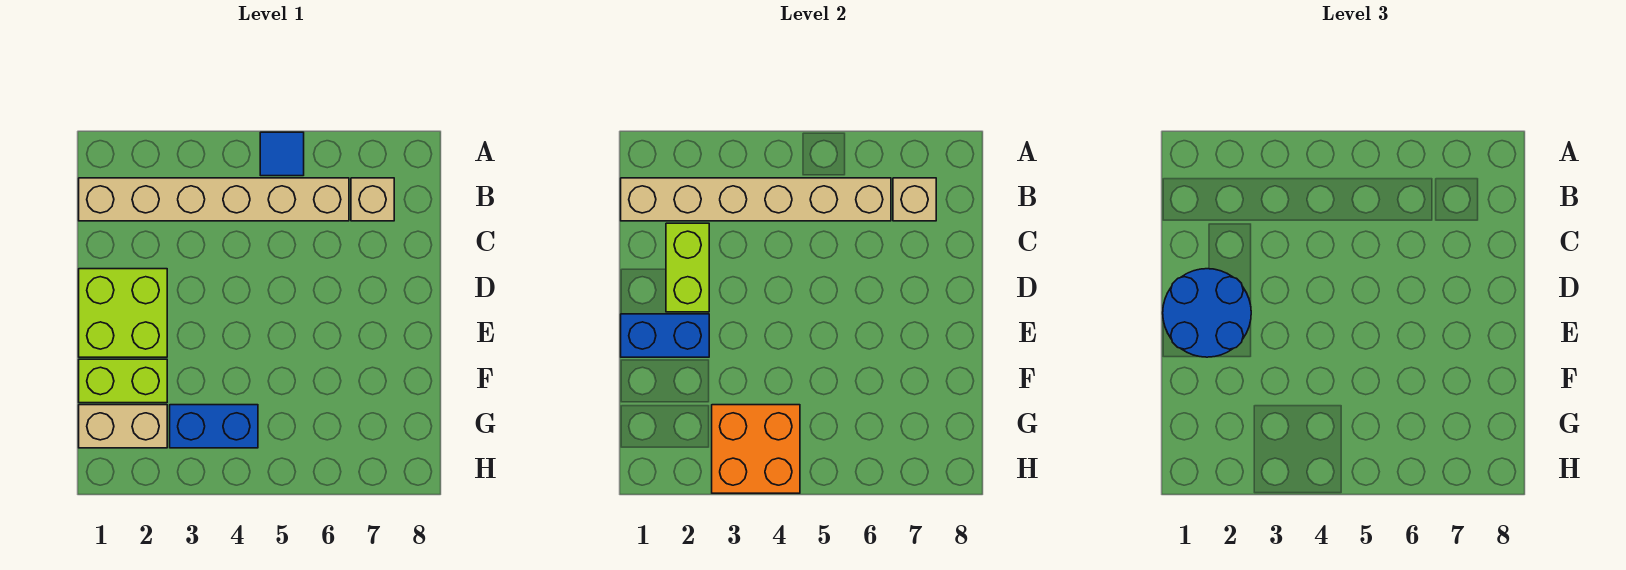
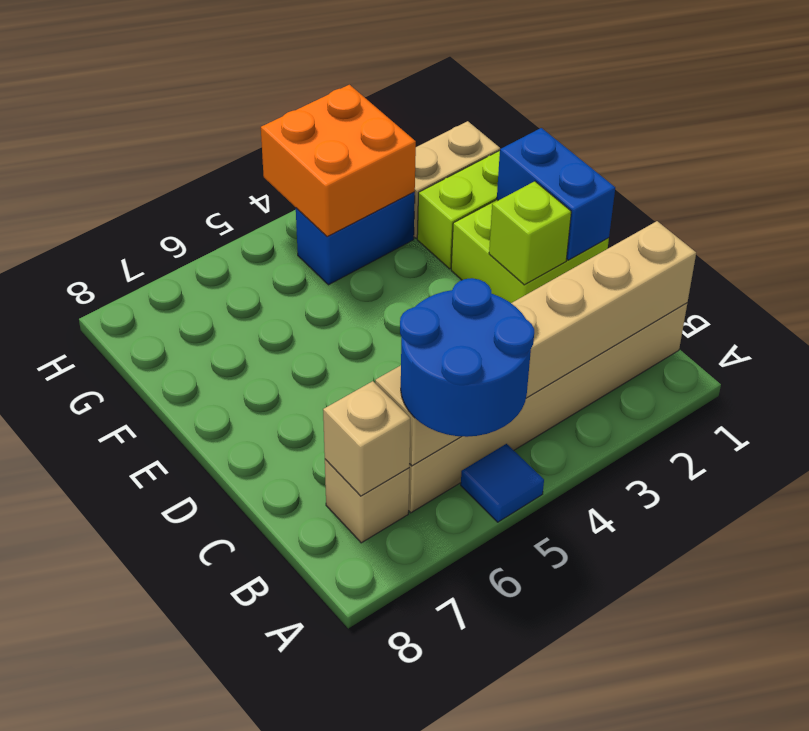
lime 1x2 brick [666,223,709,312] -> lime 1x1 brick [489,181,571,285]
blue 2x2 round brick [1163,269,1251,357] -> blue 2x2 round brick moved to [400,278,534,437]
blue 1x2 brick [621,314,709,357] -> blue 1x2 brick turned to [497,128,615,260]

